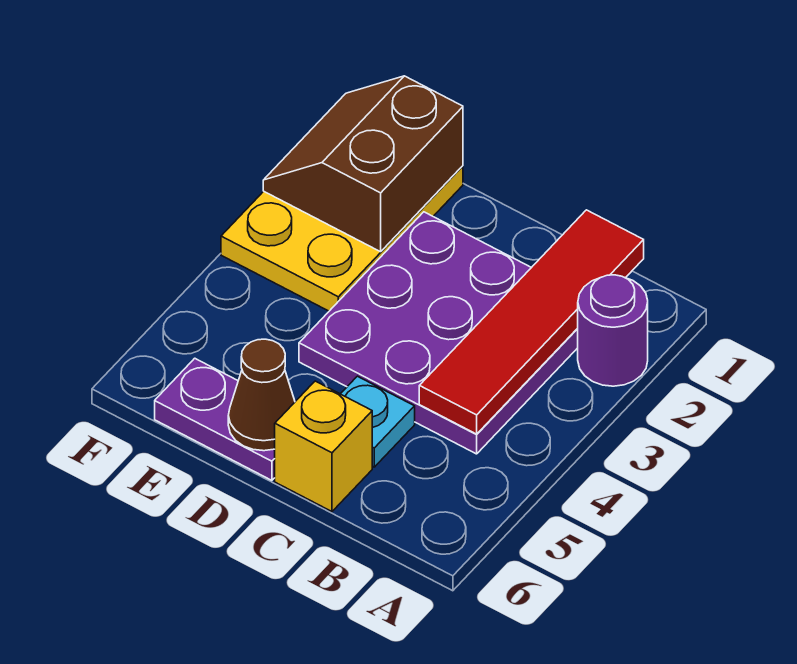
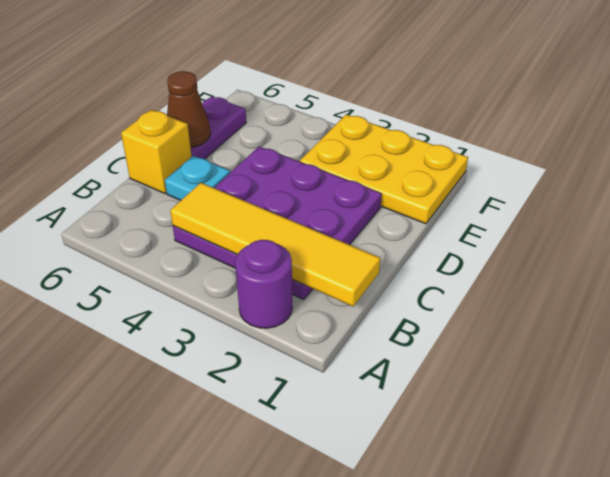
red 1x4 tile [419,210,644,434] -> yellow 1x4 tile [170,183,380,307]
brown 2x2 slope [263,76,463,252] -> none

